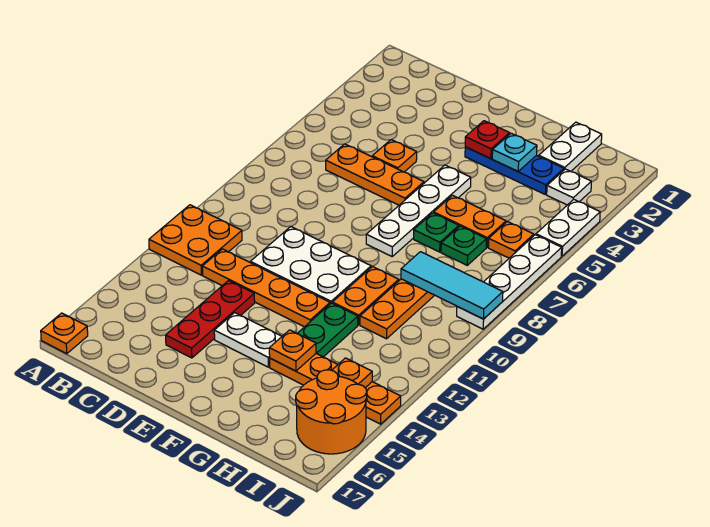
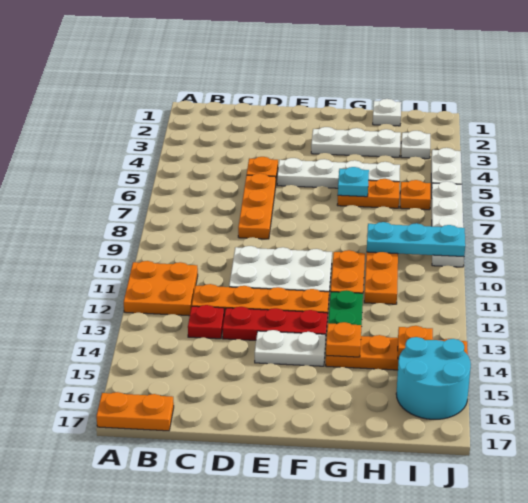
orange 1x1 plate [41,313,88,354] -> orange 1x2 plate [96,392,174,431]
orange 1x3 plate [326,144,424,205] -> orange 1x3 plate turned to [238,173,276,239]
red 1x3 plate [166,281,255,358] -> red 1x3 plate turned to [223,307,327,340]
blue 1x3 plate [465,147,564,194] -> white 1x3 plate [311,127,401,157]
red 1x1 plate [465,121,510,159] -> red 1x1 plate moved to [188,305,224,339]
white 1x4 plate [366,165,471,256] -> white 1x4 plate turned to [277,158,400,188]
cyan 1x1 plate [492,133,537,171] -> cyan 1x1 plate moved to [338,167,369,197]
green 1x1 plate [414,213,459,252] -> none
white 1x2 plate [539,122,602,171] -> white 1x1 plate [373,99,401,126]
green 1x1 plate [441,226,486,265] -> none
cyan 1x3 tile [401,252,503,319] -> cyan 1x3 plate [367,222,465,257]
orange 2x2 round brick [296,370,367,454] -> cyan 2x2 round brick [396,337,471,419]

